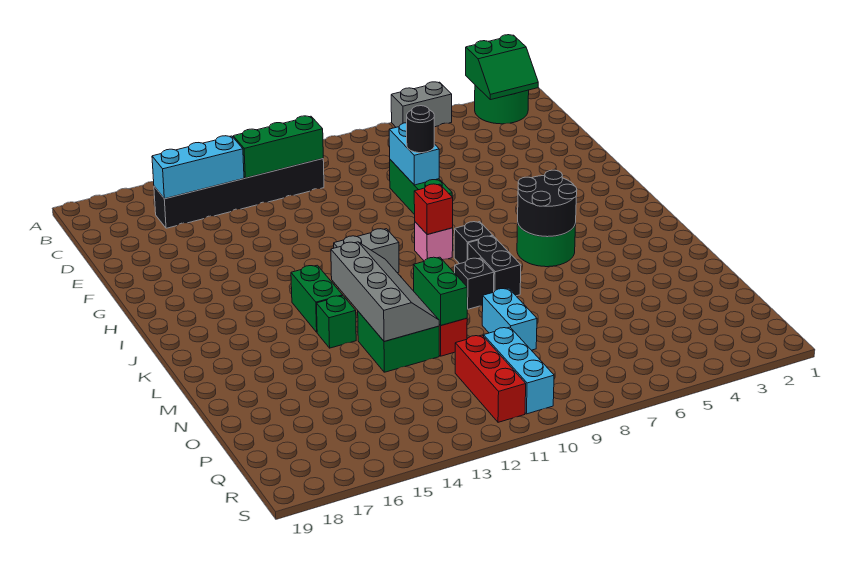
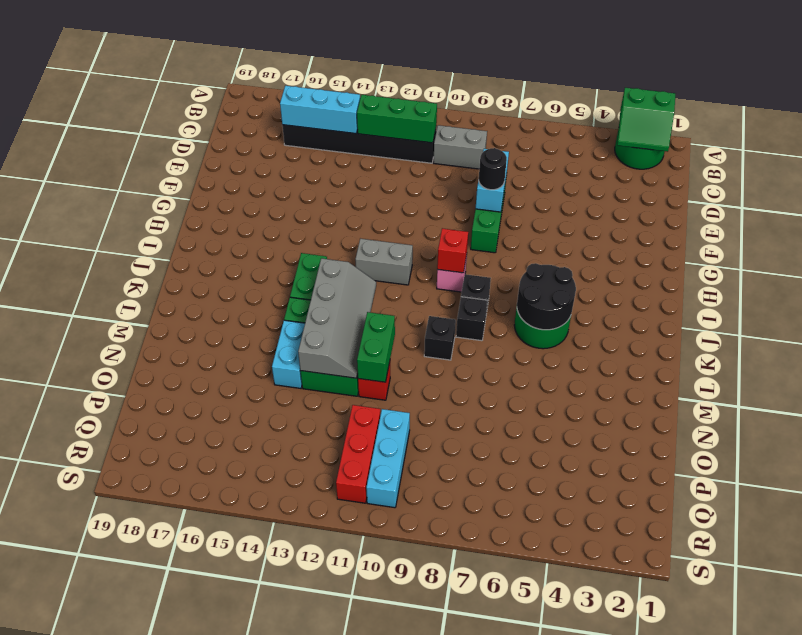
grey 1x2 brick [391,82,452,127] -> grey 1x2 brick moved to [433,125,487,169]
black 1x2 brick [468,236,521,296] -> black 1x1 brick [456,297,488,341]
cyan 1x2 brick [482,288,537,350] -> cyan 1x2 brick moved to [272,320,305,388]

